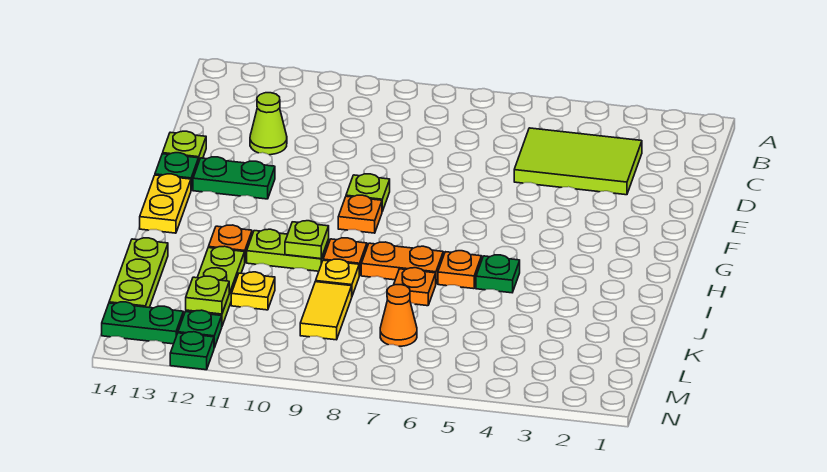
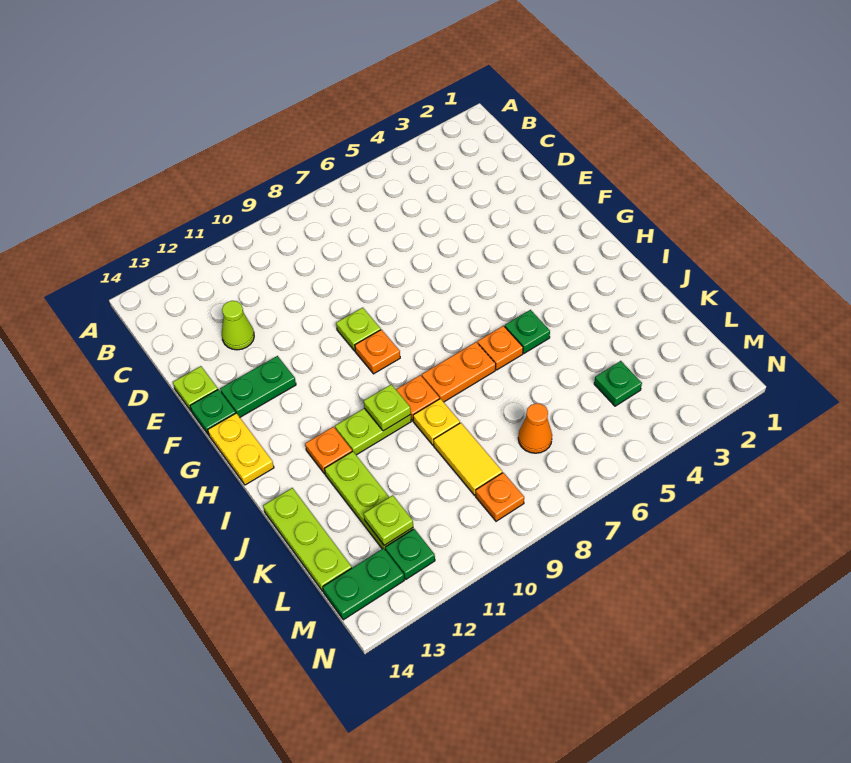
lime 2x3 tile [514,128,642,195] -> none
orange 1x1 plate [394,268,436,306] -> orange 1x1 plate moved to [476,473,524,521]
yellow 1x1 plate [231,272,275,310] -> none
green 1x1 plate [170,332,214,370] -> green 1x1 plate moved to [594,361,642,406]

